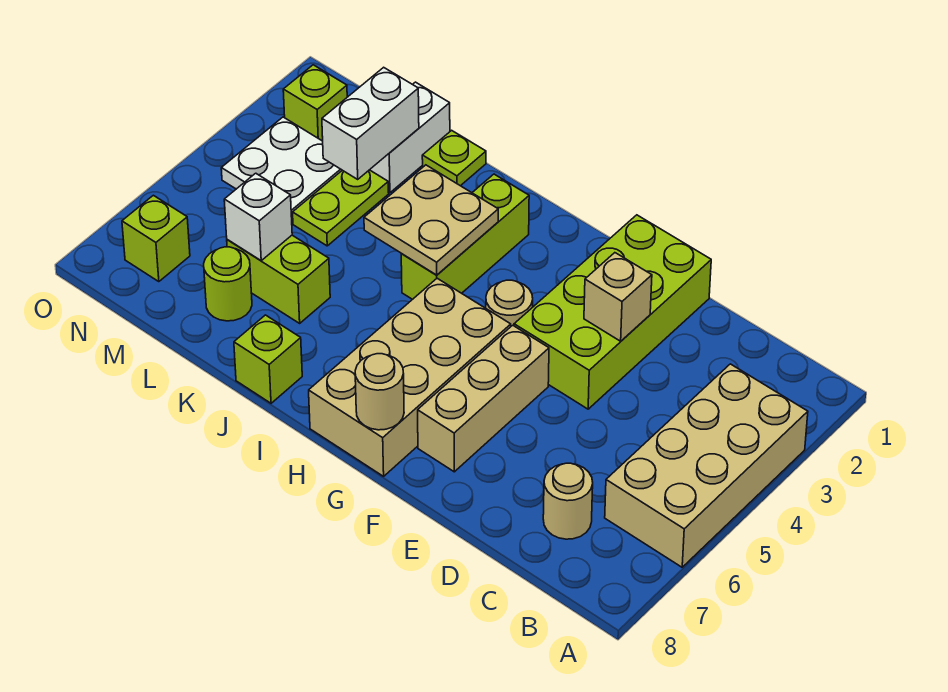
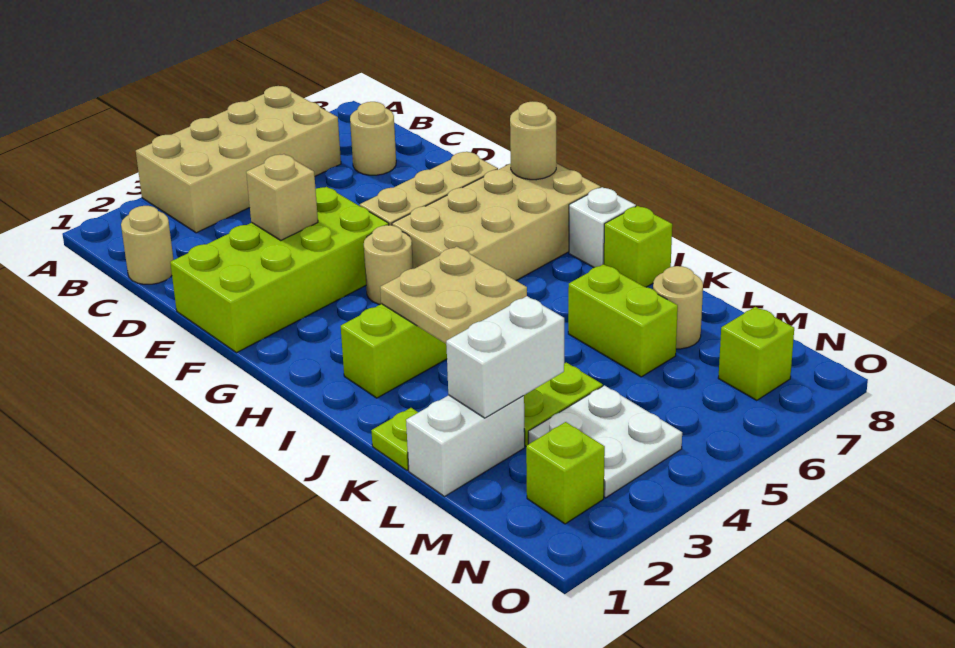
none -> tan 1x1 round brick [121,206,173,284]
white 1x1 brick [224,173,292,261] -> white 1x1 brick moved to [569,187,636,268]
lime 1x1 round brick [204,247,252,321] -> tan 1x1 round brick [653,266,703,349]

